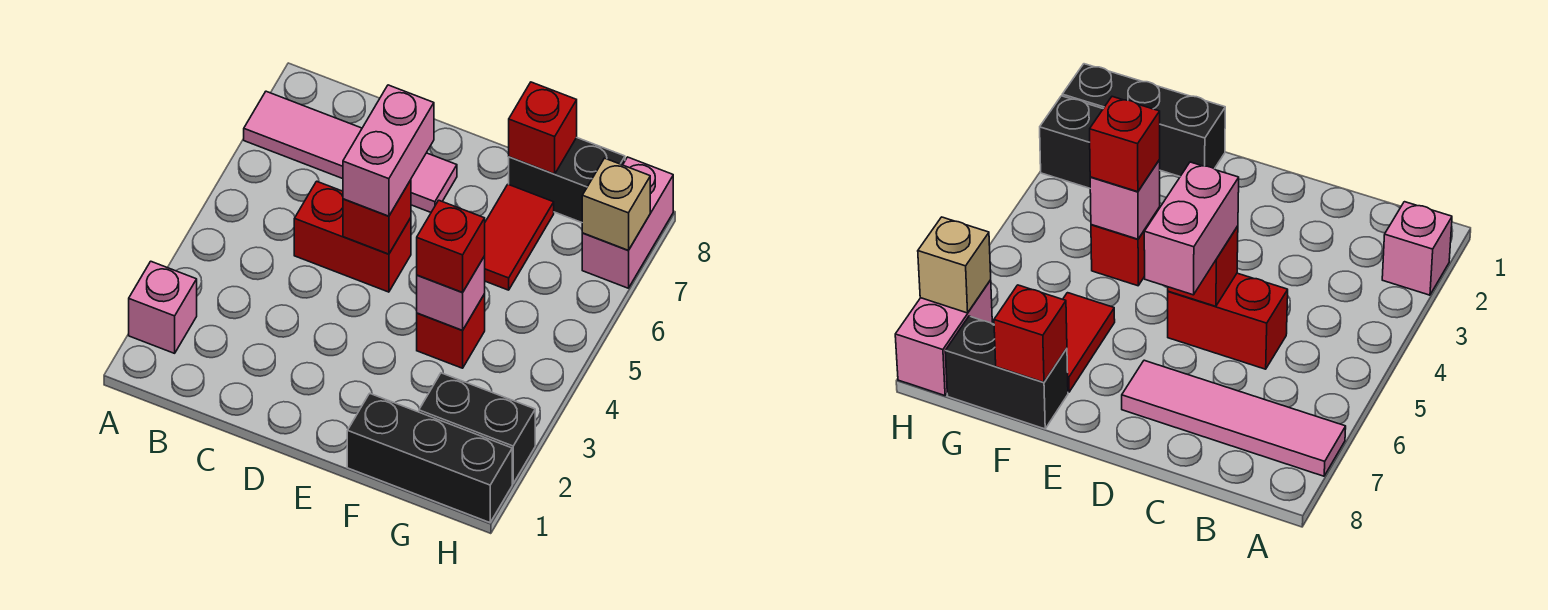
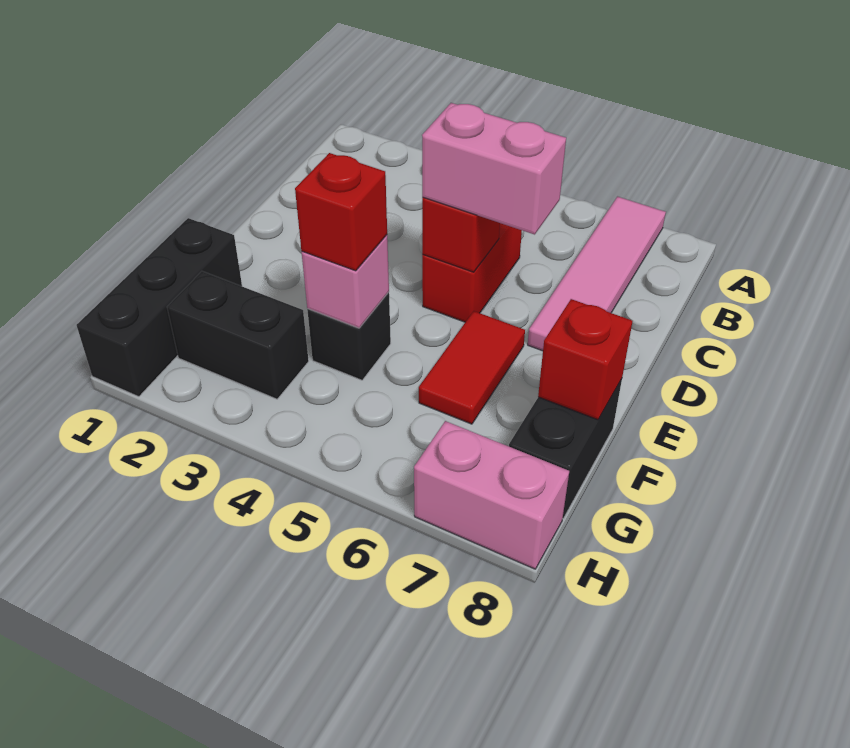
pink 1x1 brick [129,261,197,353] -> none
red 1x1 brick [417,294,485,368] -> black 1x1 brick [307,292,391,380]
red 1x2 tile [485,184,554,290] -> red 1x2 tile turned to [419,311,525,424]
black 1x2 brick [419,373,535,483] -> black 1x2 brick turned to [167,271,309,399]
tan 1x1 brick [582,158,650,251] -> none

